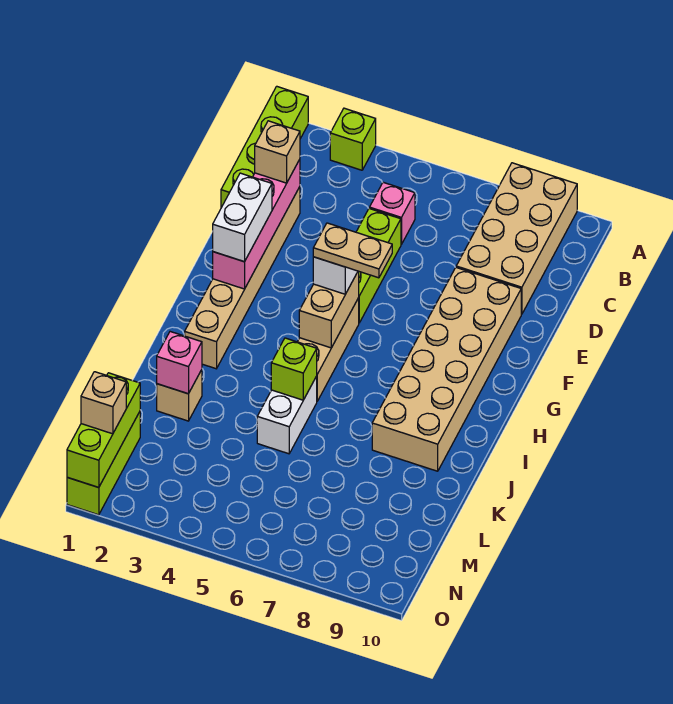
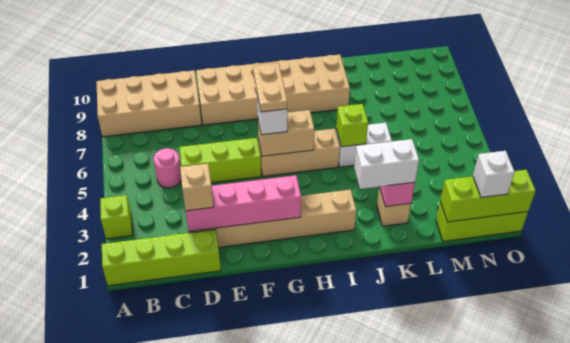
pink 1x1 brick [370,182,415,244] -> pink 1x1 round brick [154,148,181,188]
white 1x2 brick [213,173,272,262] -> white 1x2 brick moved to [354,139,419,189]
tan 1x1 brick [81,372,126,434] -> white 1x1 brick [473,151,515,198]

